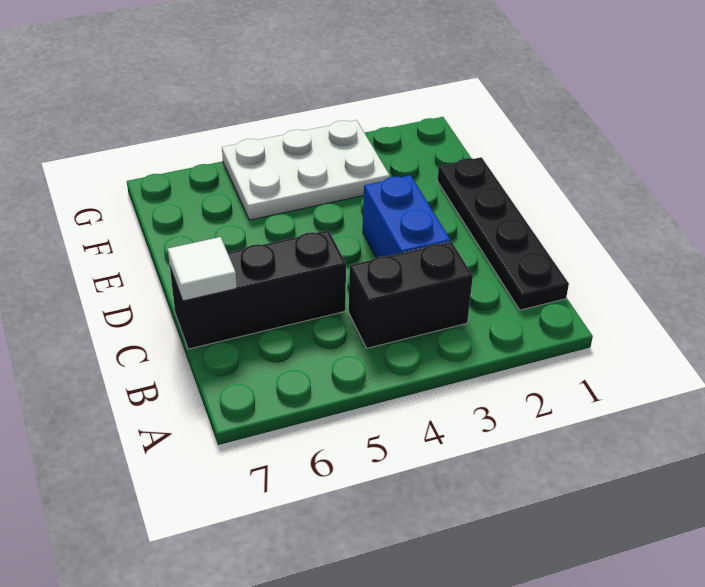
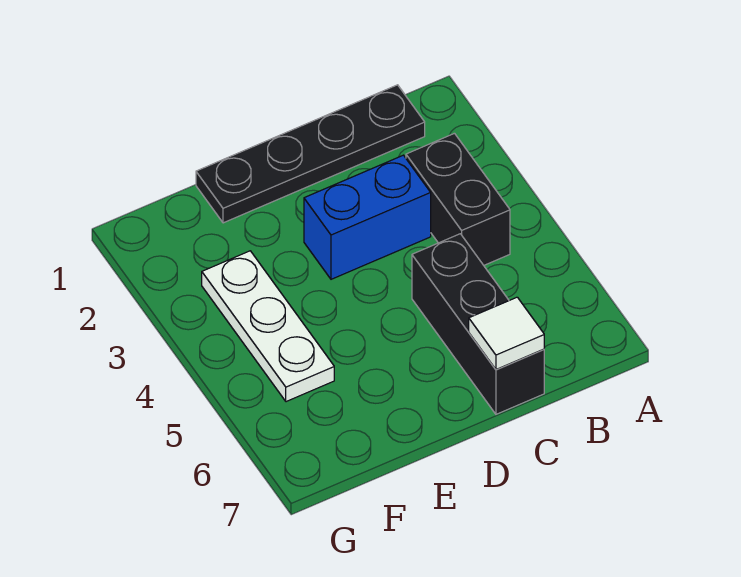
white 2x3 plate [222,120,390,220] -> white 1x3 plate [202,251,334,402]

